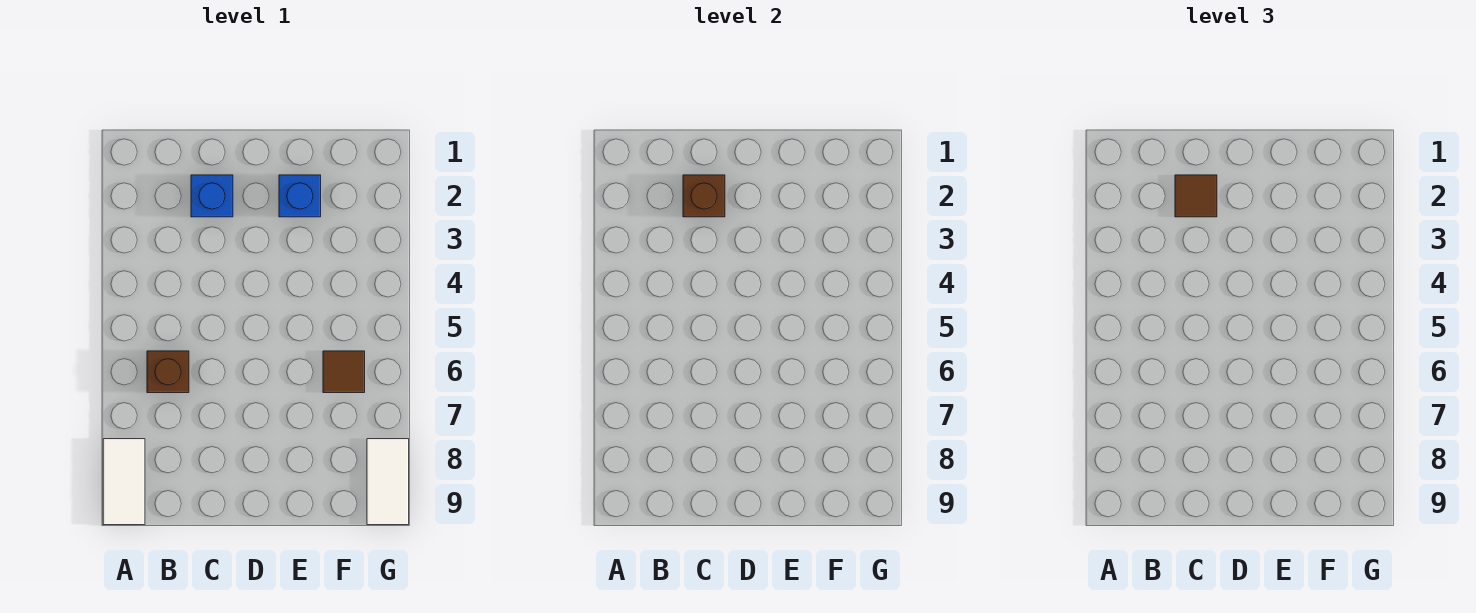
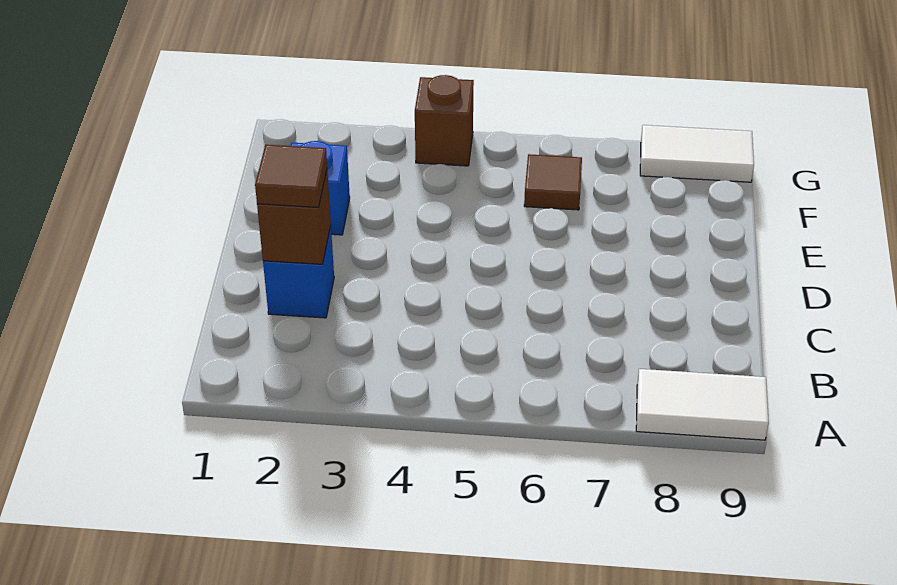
brown 1x1 brick [147,351,189,393] -> brown 1x1 brick moved to [415,75,474,166]

